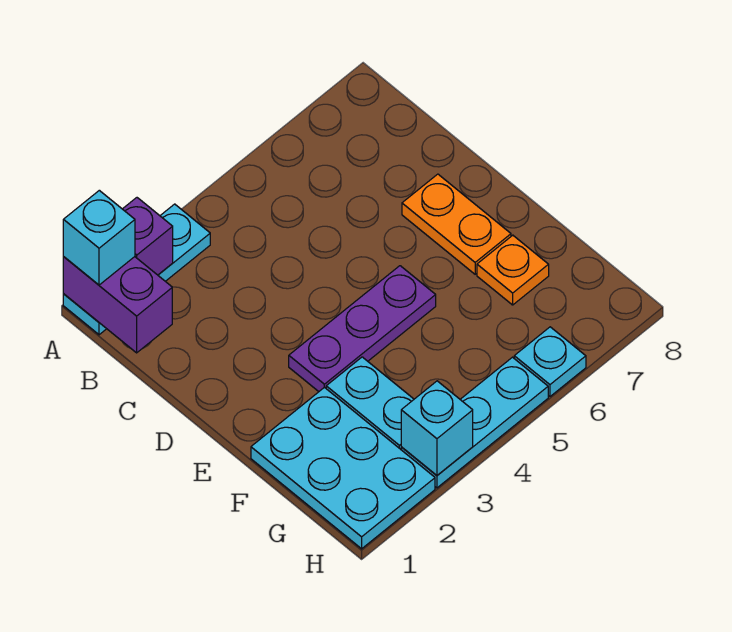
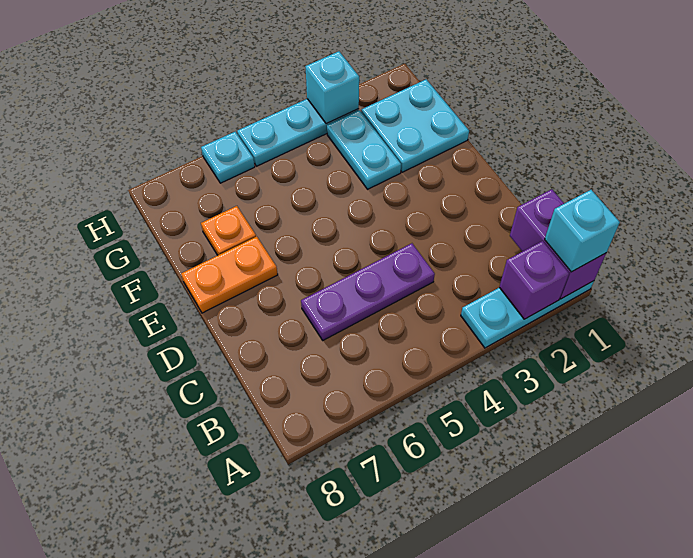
orange 1x2 plate [402,174,511,274] -> orange 1x2 plate turned to [181,237,278,313]
purple 1x3 plate [289,266,436,392] -> purple 1x3 plate moved to [301,243,435,340]
cyan 2x3 plate [251,387,435,549] -> cyan 2x2 plate [361,79,469,172]

